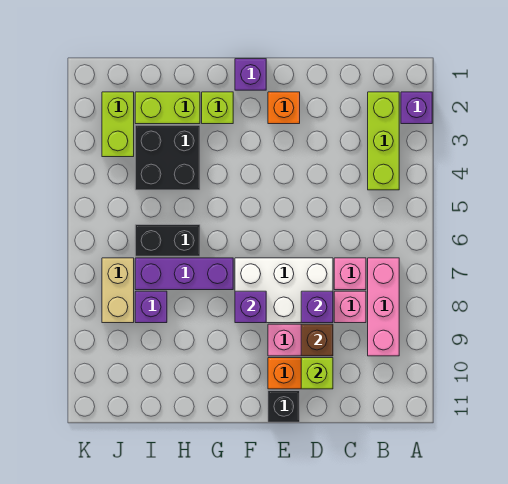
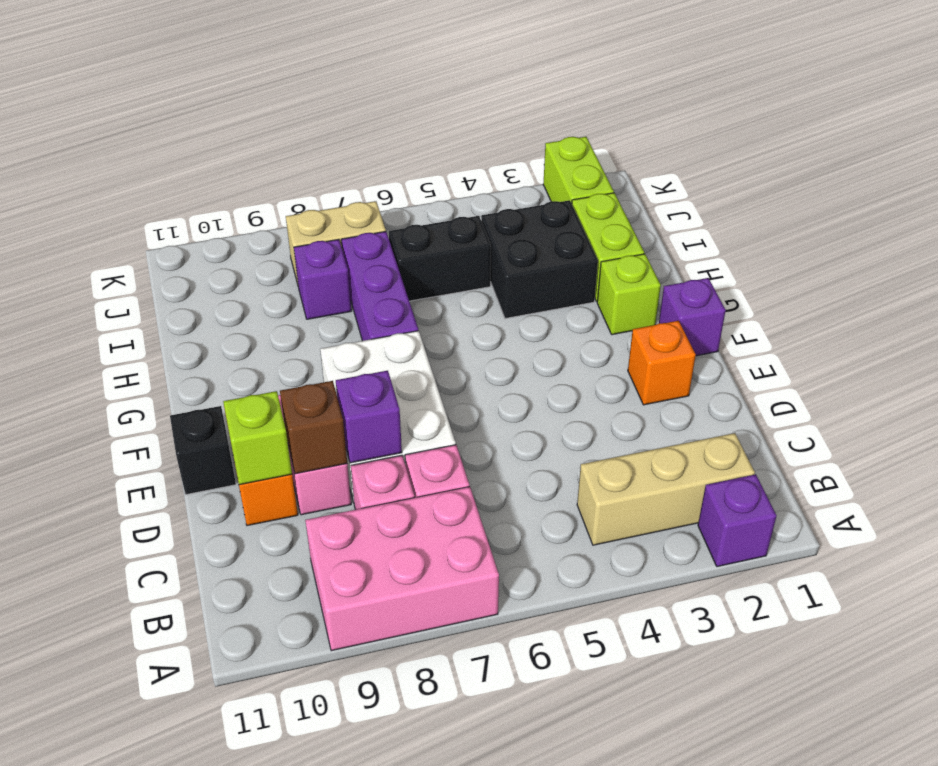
lime 1x3 brick [368,92,399,190] -> tan 1x3 brick [577,433,755,545]
pink 1x3 brick [368,258,399,356] -> pink 2x3 brick [305,487,499,651]
purple 1x1 brick [235,291,266,323] -> none
black 1x2 brick [135,225,200,256] -> black 1x2 brick turned to [389,216,491,301]
lime 1x2 brick [102,92,134,157] -> lime 1x2 brick turned to [543,137,614,203]

